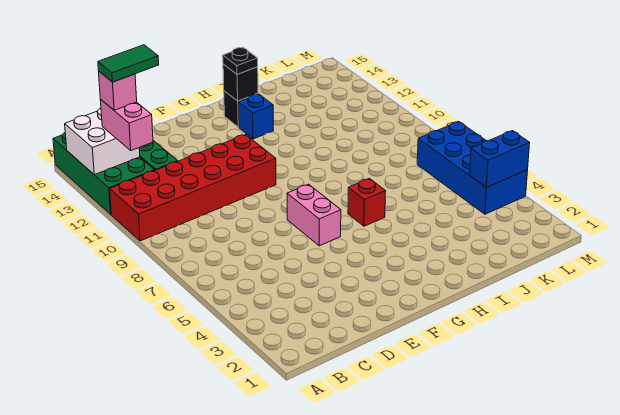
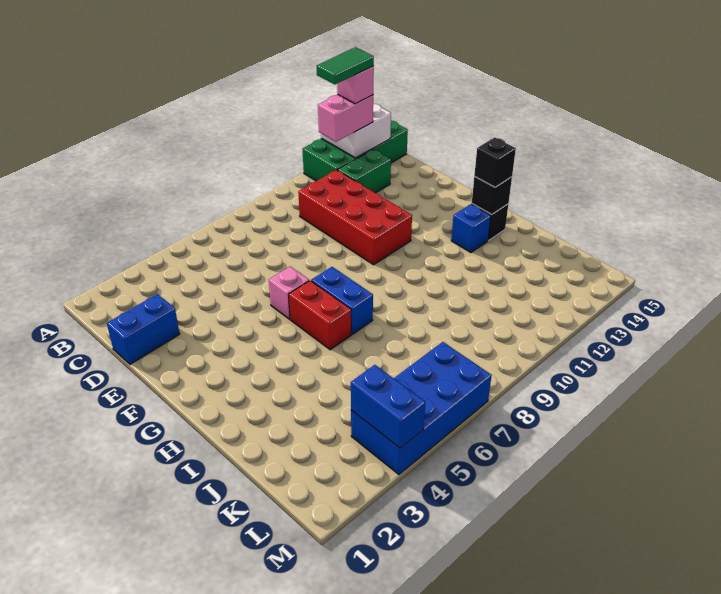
red 2x6 brick [110,135,276,241] -> red 2x4 brick [298,170,412,265]
green 1x2 tile [98,45,159,82] -> green 1x2 tile turned to [317,47,374,85]
none -> blue 1x2 brick [107,294,180,364]
pink 1x2 brick [287,184,341,246] -> pink 1x1 brick [269,267,309,319]
none -> blue 1x2 brick [311,267,373,334]
red 1x1 brick [348,178,386,226] -> red 1x2 brick [289,281,351,350]
black 1x1 plate [223,48,258,74] -> black 1x1 brick [474,137,516,187]

